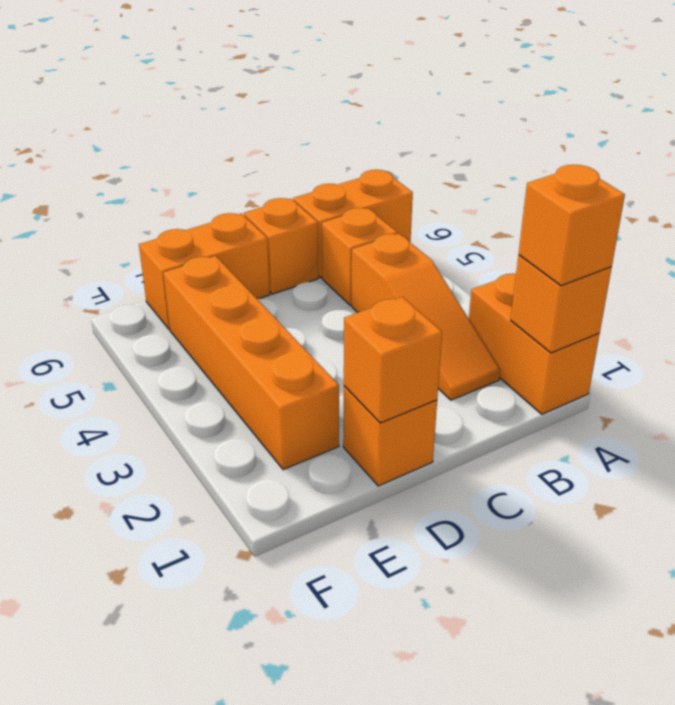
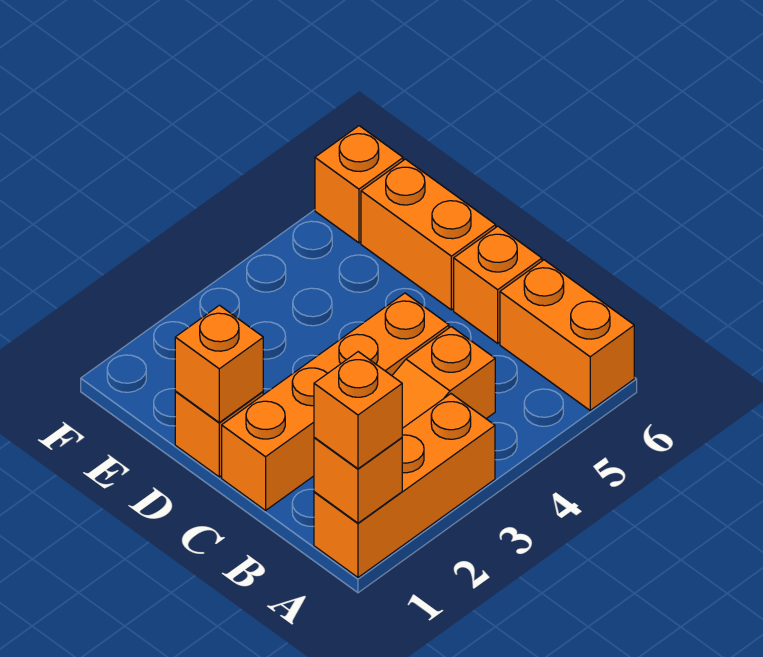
orange 1x2 brick [469,273,600,414] -> orange 1x3 brick [314,394,495,577]
orange 1x1 brick [322,208,398,305] -> orange 1x1 brick moved to [315,126,403,243]
orange 1x4 brick [163,256,339,470] -> orange 1x4 brick moved to [222,293,449,510]

